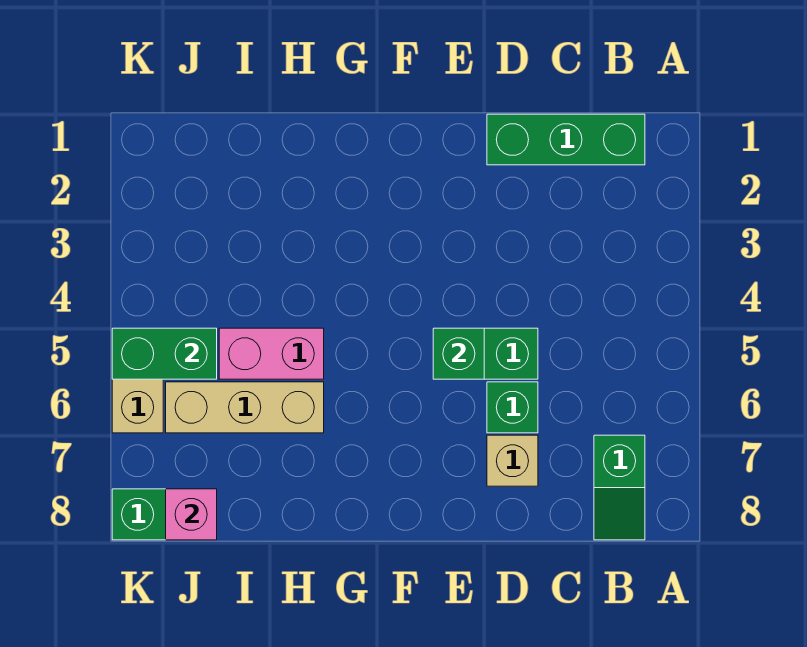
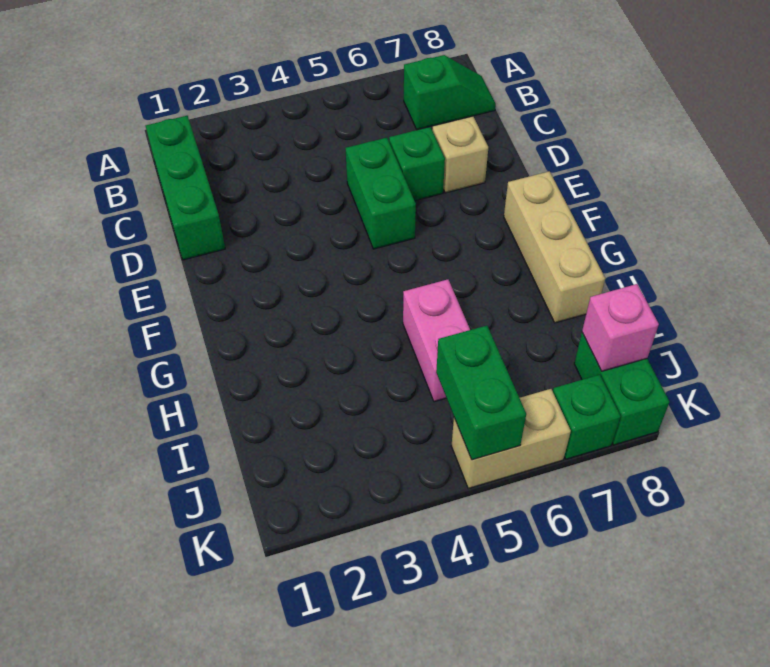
green 1x1 brick [433,328,484,379] -> green 1x1 brick moved to [553,375,620,459]
tan 1x3 brick [166,382,324,433] -> tan 1x3 brick moved to [504,171,605,323]

